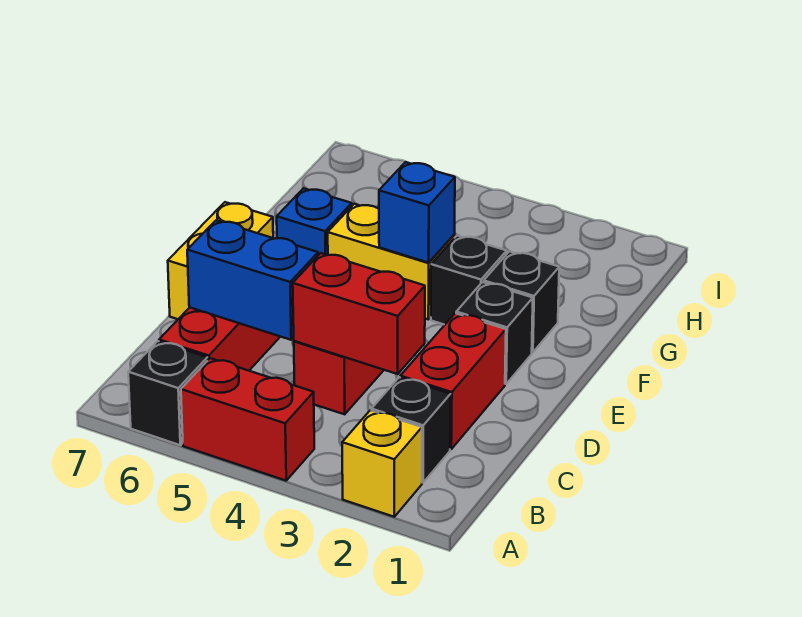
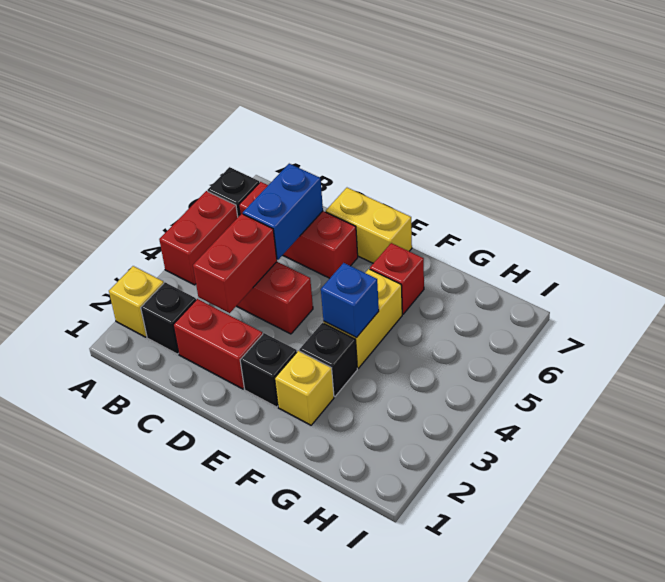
black 1x1 brick [484,251,559,352] -> yellow 1x1 brick [275,351,334,425]
blue 1x1 brick [277,188,352,255] -> red 1x1 brick [370,243,424,314]

